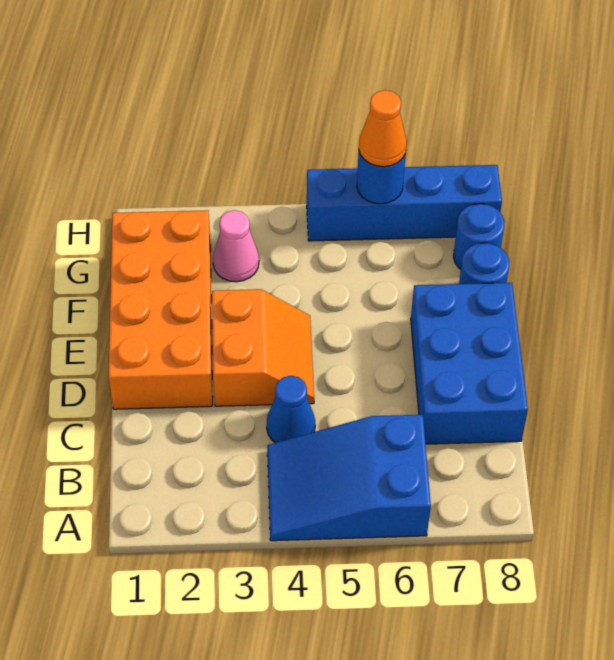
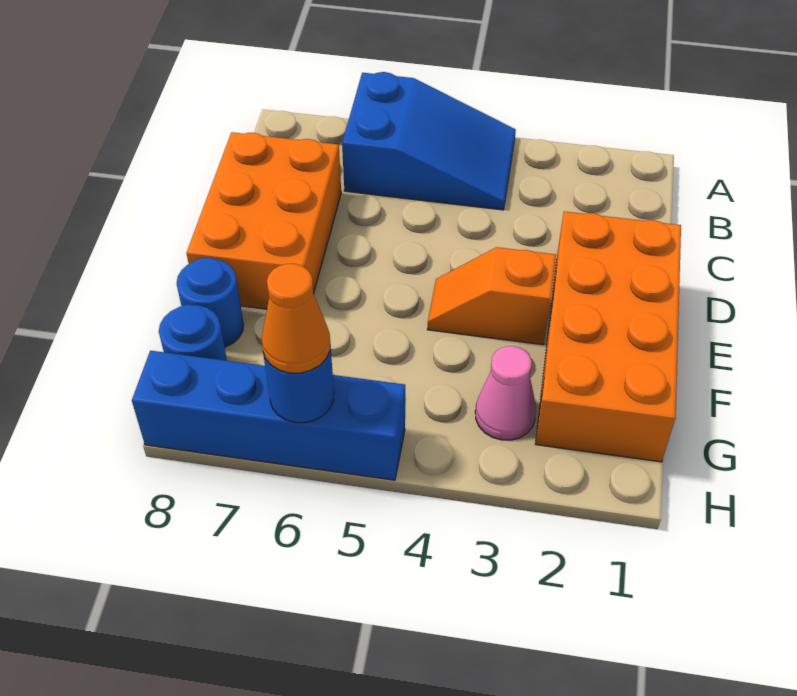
blue 1x1 cone [267,376,315,443] -> none
blue 2x3 brick [411,283,528,444] -> orange 2x3 brick [187,132,341,309]
orange 2x2 slope [212,289,314,406] -> orange 1x2 slope [427,247,556,345]

